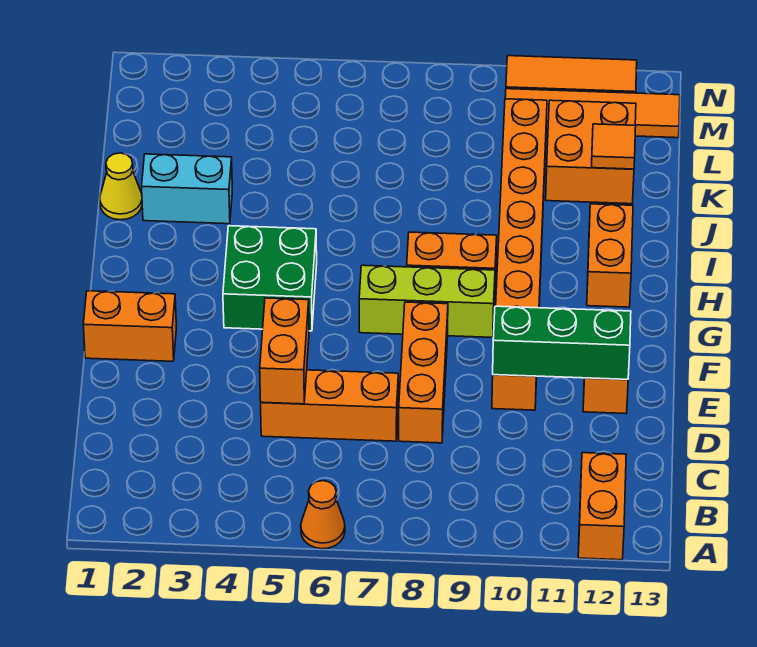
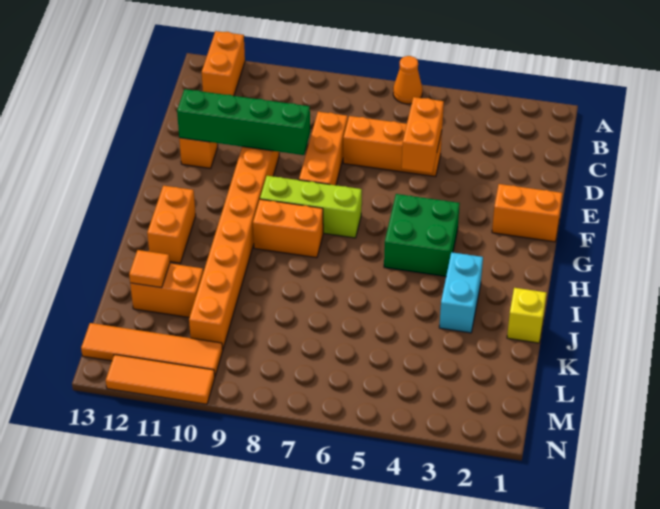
green 1x3 brick [493,306,631,379] -> green 1x4 brick [177,89,310,155]
yellow 1x1 cone [100,153,142,220] -> yellow 1x1 brick [507,288,546,343]
cyan 1x2 brick [142,154,232,224] -> cyan 1x2 brick turned to [439,252,483,333]
orange 2x2 brick [546,100,636,204] -> orange 1x2 brick [130,264,203,317]

